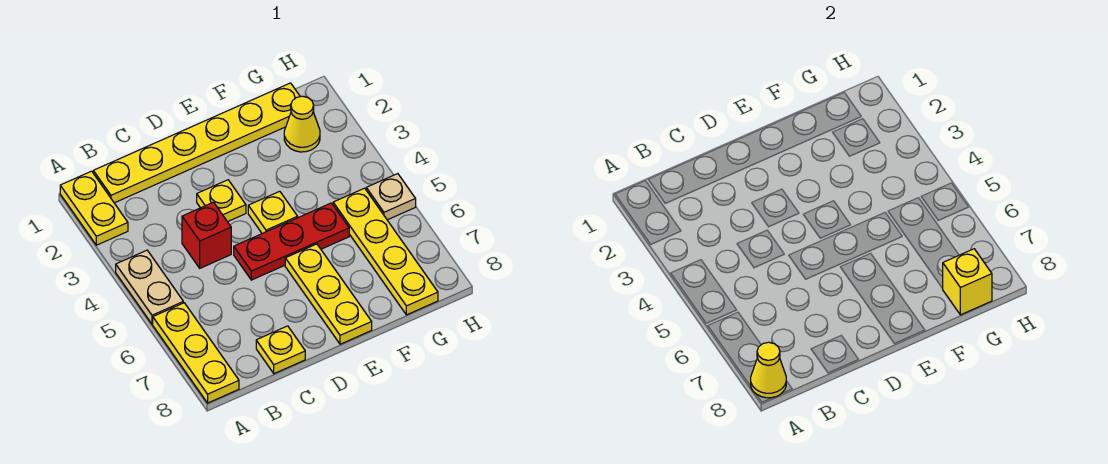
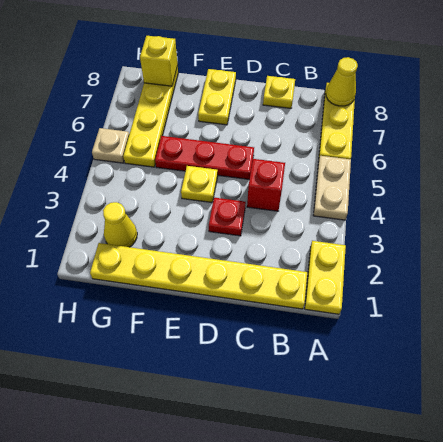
yellow 1x1 plate [197,180,246,222] -> red 1x1 plate [209,198,246,236]
yellow 1x3 plate [285,244,372,344] -> yellow 1x2 plate [198,69,236,125]

